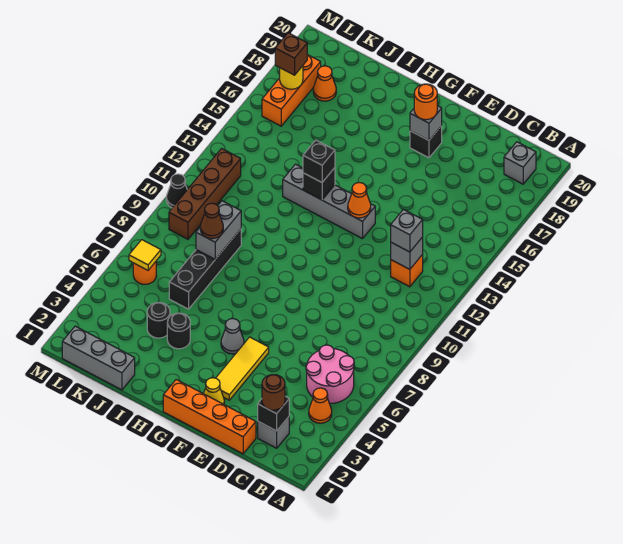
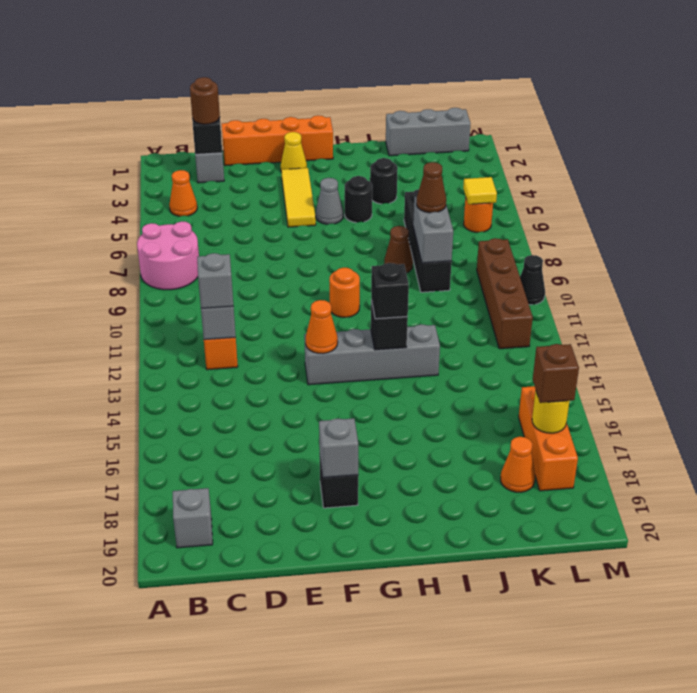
pink 2x2 round brick [306,345,354,403] -> pink 2x2 round brick moved to [137,221,199,290]
orange 1x1 round brick [414,84,437,120] -> orange 1x1 round brick moved to [329,268,360,317]
none -> brown 1x1 cone [384,226,413,273]
black 1x1 round brick [147,302,170,338] -> black 1x1 round brick moved to [345,176,372,223]

